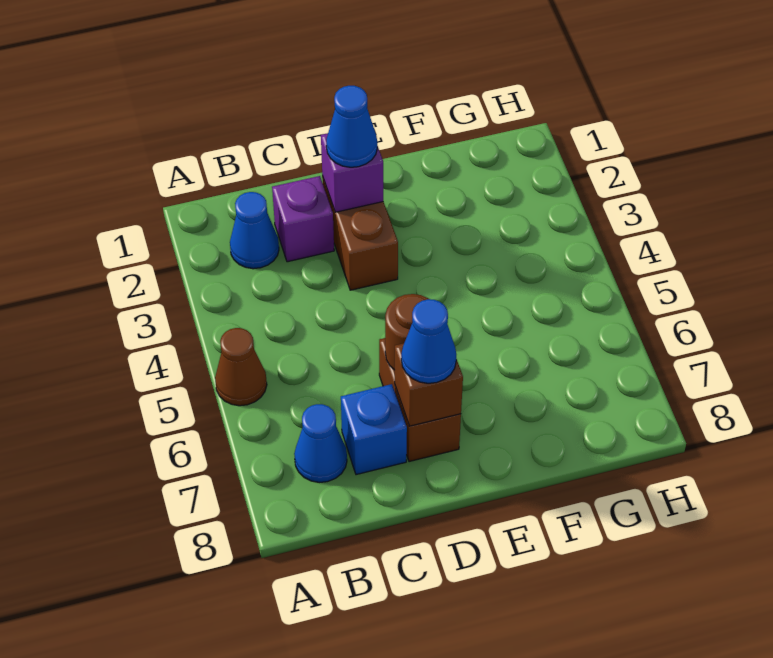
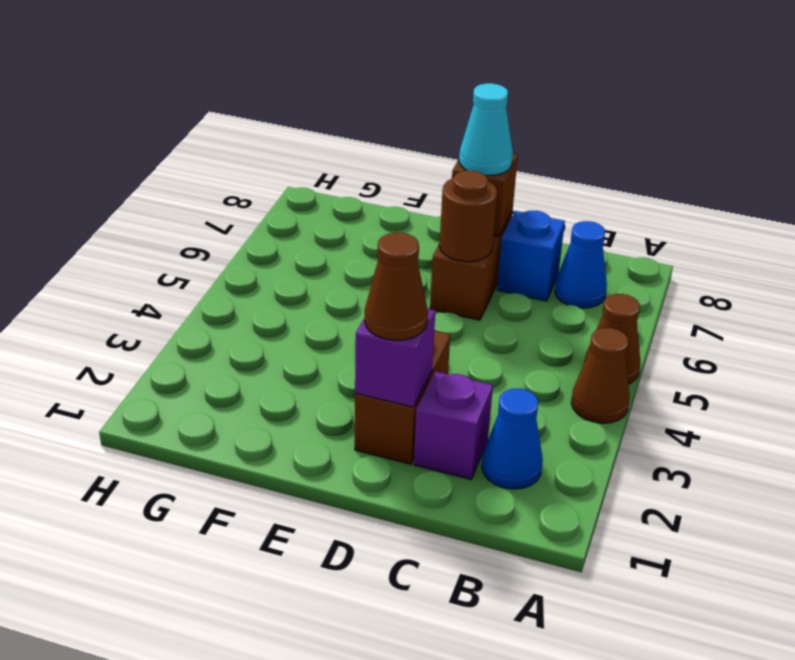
none -> brown 1x1 cone [571,328,629,423]
blue 1x1 cone [326,86,377,167] -> brown 1x1 cone [365,233,428,340]
blue 1x1 cone [401,299,456,383] -> cyan 1x1 cone [459,83,513,175]

